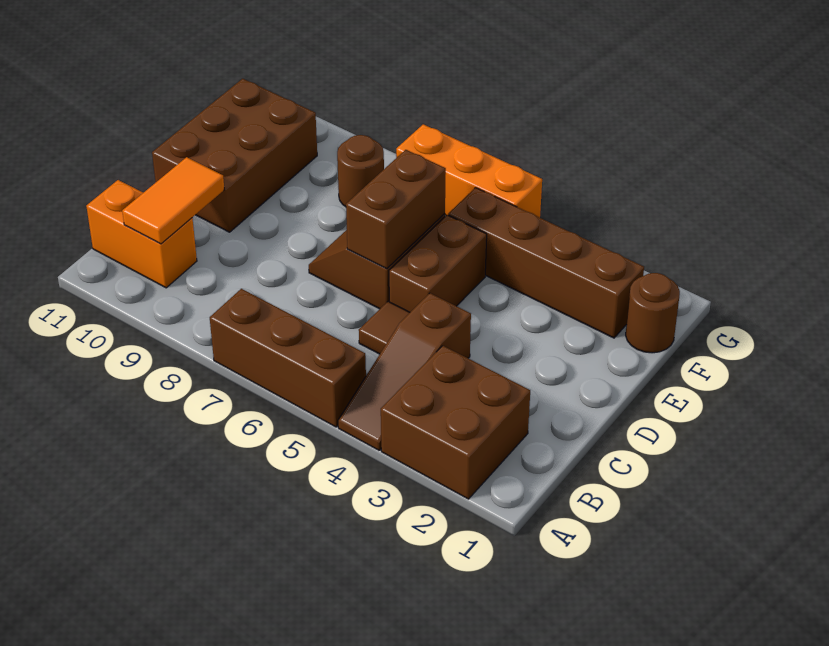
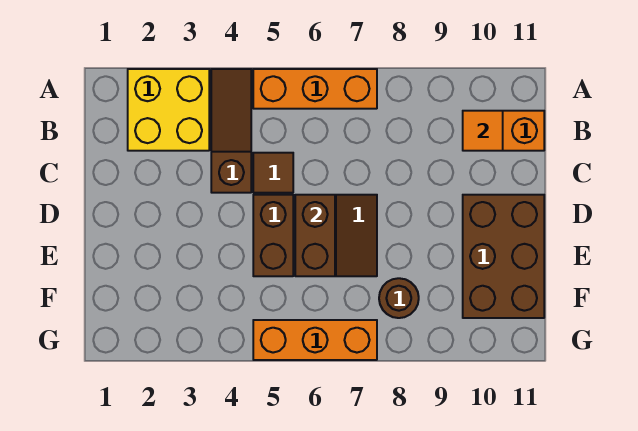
brown 2x2 brick [381,346,530,499] -> yellow 2x2 brick [128,69,209,151]
brown 1x3 brick [210,289,366,427] -> orange 1x3 brick [253,69,377,109]
orange 1x2 tile [122,157,224,244] -> orange 1x1 tile [463,111,503,151]
brown 1x1 round brick [626,273,680,353] -> none
brown 1x4 brick [448,188,644,338] -> none

